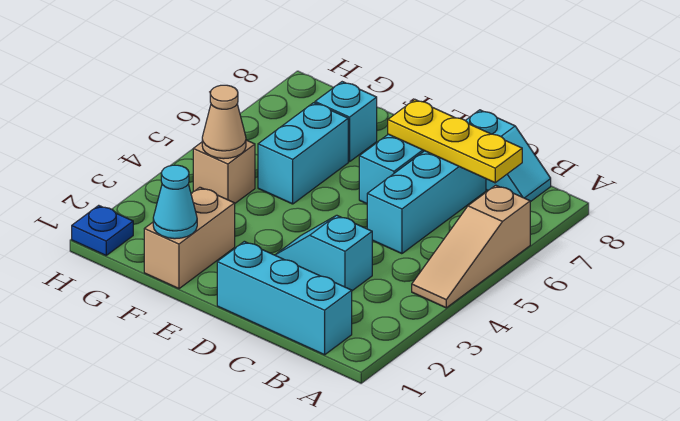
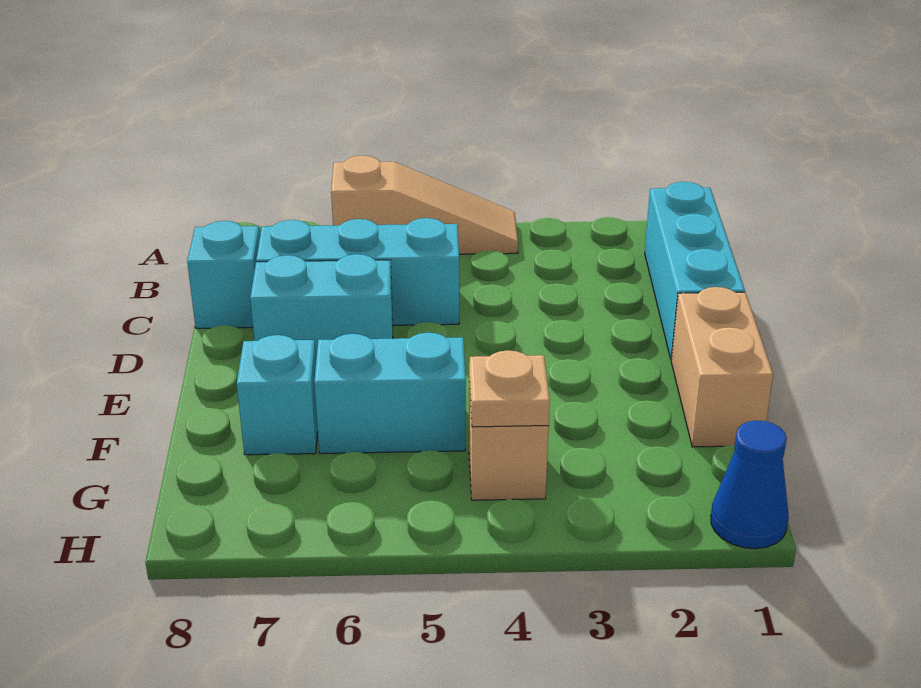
yellow 1x3 plate [388,100,522,183] -> none
cyan 1x2 slope [275,215,372,291] -> none
tan 1x2 brick [144,187,235,289] -> tan 1x2 brick turned to [671,287,773,447]
cyan 1x1 cone [153,165,197,239] -> none
tan 1x1 cone [202,85,246,159] -> tan 1x1 plate [469,350,550,427]
blue 1x1 plate [72,205,133,255] -> blue 1x1 cone [711,421,789,549]

